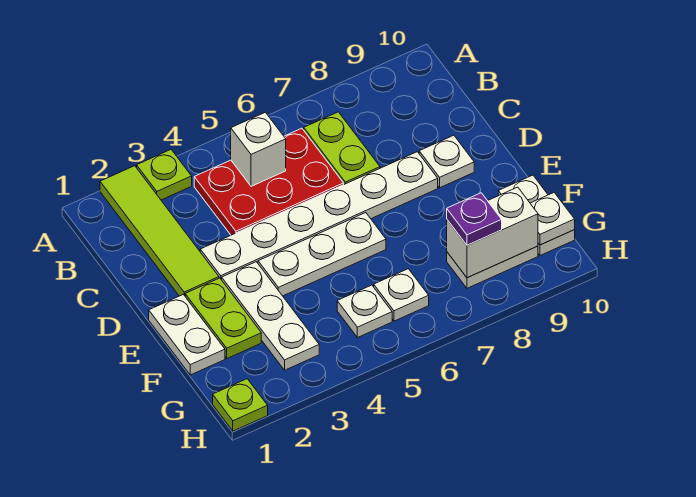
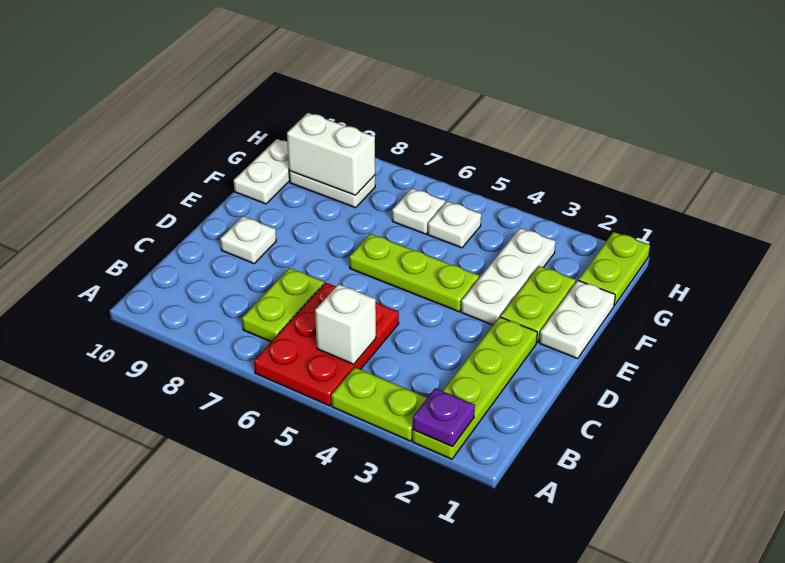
lime 1x4 tile [100,166,219,296] -> lime 1x4 plate [412,317,537,459]
lime 1x1 plate [137,150,192,200] -> lime 1x2 plate [331,367,427,441]
red 2x3 plate [194,128,344,235] -> red 2x3 plate turned to [254,283,399,406]
white 1x6 plate [200,152,438,280] -> none
white 1x3 plate [258,213,386,296] -> lime 1x3 plate [349,234,479,312]
purple 1x1 plate [447,193,502,245] -> purple 1x1 plate moved to [413,388,475,447]
white 1x1 plate [530,193,575,245] -> none
lime 1x1 plate [213,379,268,431] -> lime 1x2 plate [578,232,650,305]

